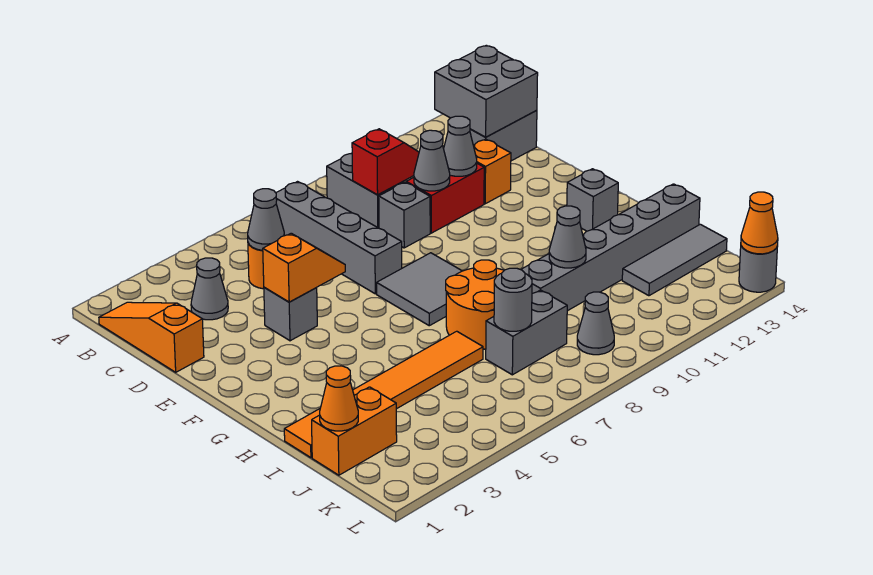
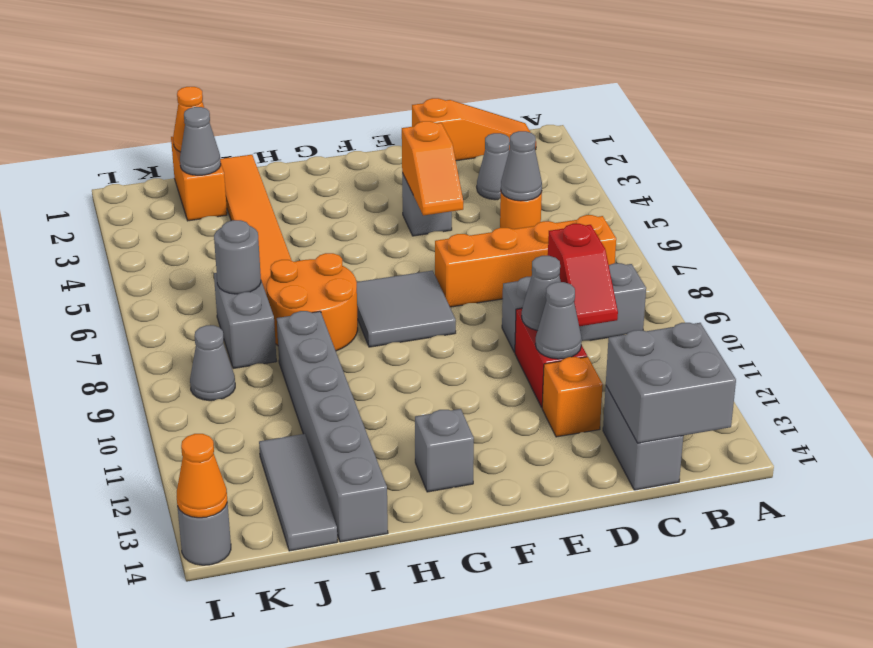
grey 1x4 brick [276,182,402,294] -> orange 1x4 brick [435,215,616,307]
grey 1x1 cone [549,206,586,268] -> grey 1x1 cone moved to [180,107,221,175]

